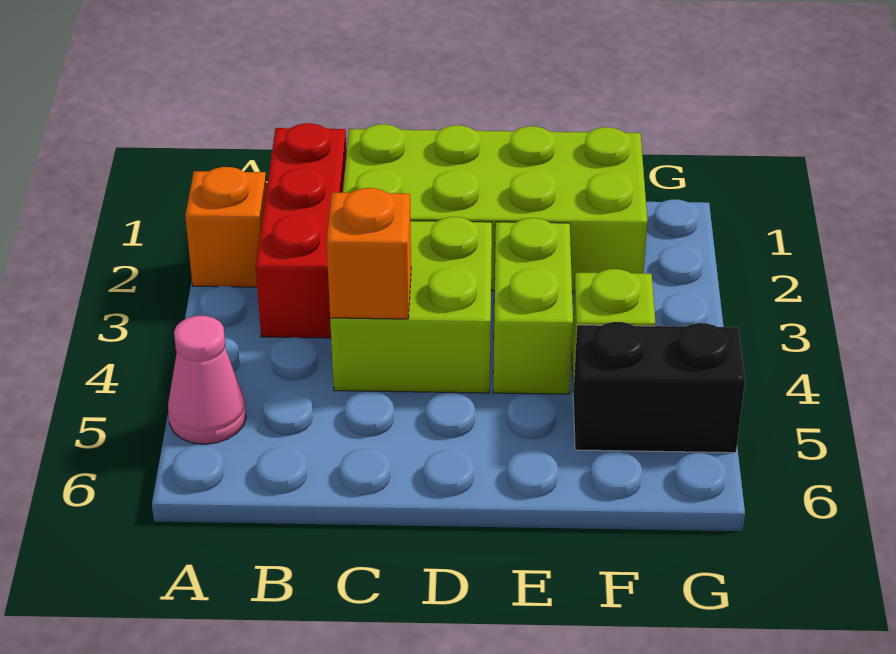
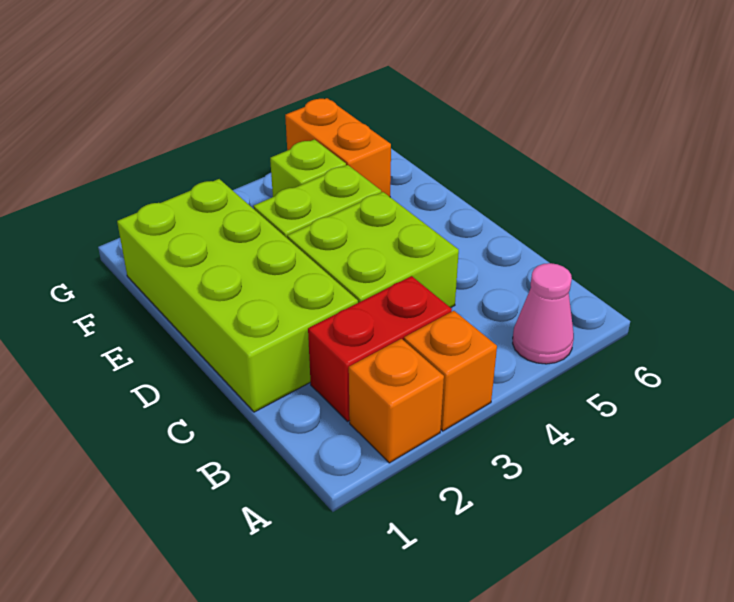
red 1x3 brick [256,123,346,338] -> red 1x2 brick [308,276,452,421]
orange 1x1 brick [327,188,411,319] -> orange 1x1 brick moved to [404,311,497,431]
black 1x2 brick [573,322,745,453] -> orange 1x2 brick [285,98,391,197]

